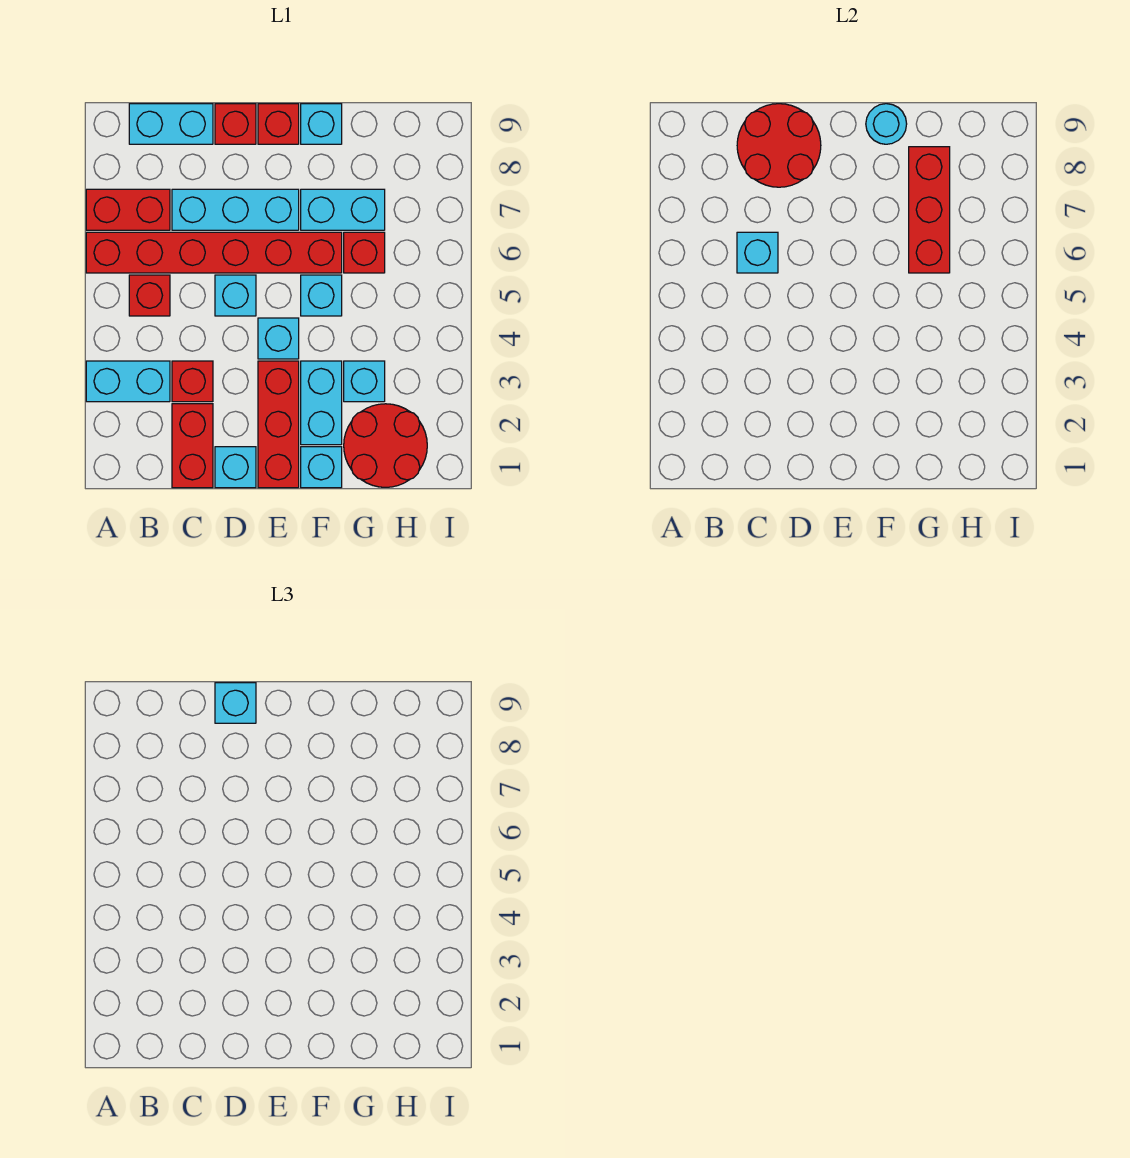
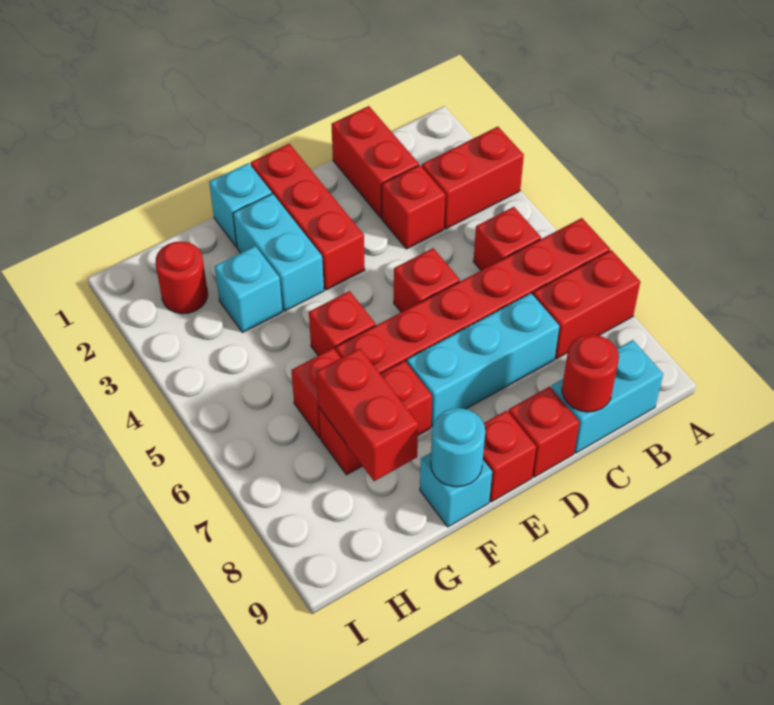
cyan 1x2 brick [86,361,170,402] -> red 1x2 brick [422,127,524,229]
cyan 1x1 brick [737,232,778,273] -> none
red 2x2 round brick [737,104,821,187] -> red 1x1 round brick [562,335,619,412]
cyan 1x1 brick [215,447,256,488] -> none
cyan 1x1 brick [215,275,256,316] -> red 1x1 brick [394,248,460,312]
cyan 1x1 brick [215,683,256,723] -> none
cyan 1x1 brick [258,318,299,359] -> none
cyan 1x1 brick [301,275,342,316] -> red 1x1 brick [309,291,376,356]
cyan 1x2 brick [301,189,385,230] -> red 1x2 brick [319,361,432,475]
red 2x2 round brick [344,404,427,487] -> red 1x1 round brick [156,241,208,314]
red 1x3 brick [909,147,950,273] -> red 1x2 brick [316,348,418,481]

